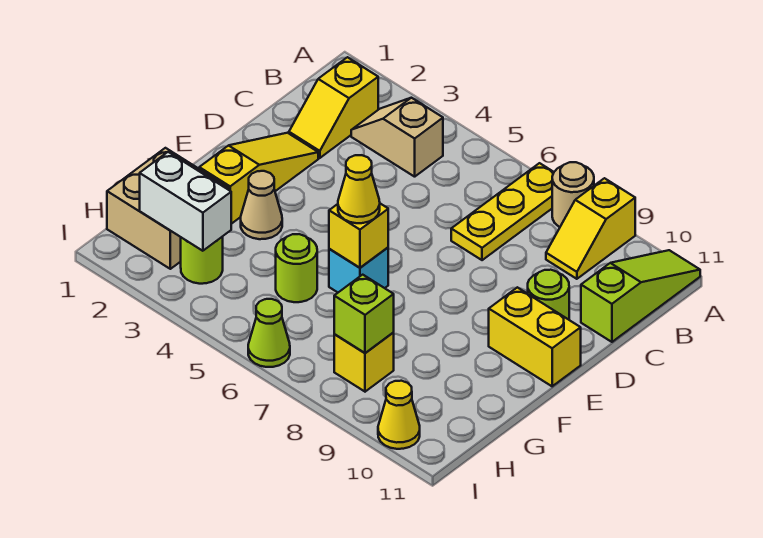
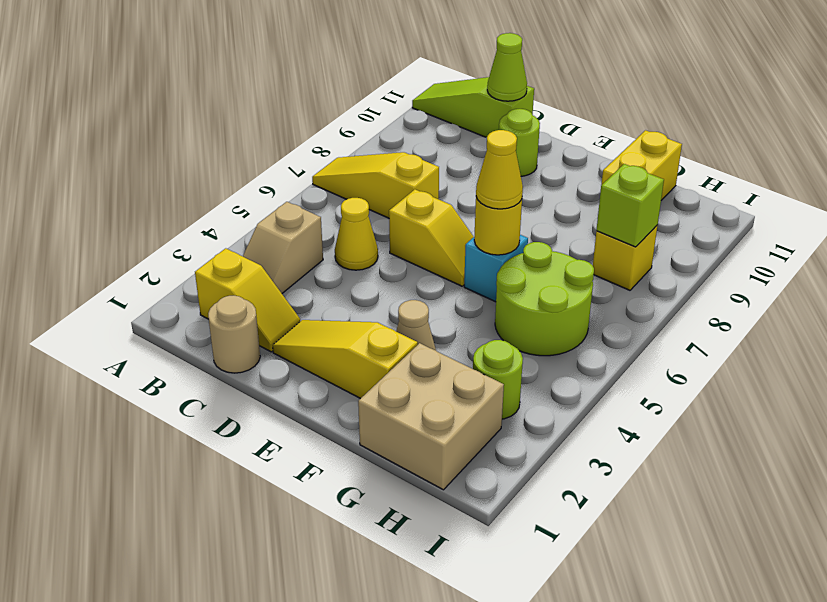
yellow 1x3 plate [451,163,554,260] -> yellow 1x3 slope [312,152,439,218]
tan 1x1 round brick [552,162,594,227] -> tan 1x1 round brick moved to [208,295,260,373]
yellow 1x2 slope [546,178,635,279] -> yellow 1x2 slope moved to [389,189,473,286]
yellow 1x2 brick [489,287,581,386] -> yellow 1x2 brick moved to [601,130,682,200]
yellow 1x1 brick [329,204,388,268] -> yellow 1x1 round brick [474,197,522,255]
lime 1x1 round brick [276,234,317,302] -> lime 2x2 round brick [495,242,594,356]
white 1x2 brick [140,152,231,251] -> none
lime 1x1 cone [248,299,290,367] -> lime 1x1 cone moved to [487,33,527,101]
yellow 1x1 cone [378,381,420,449] -> yellow 1x1 cone moved to [335,198,378,270]

